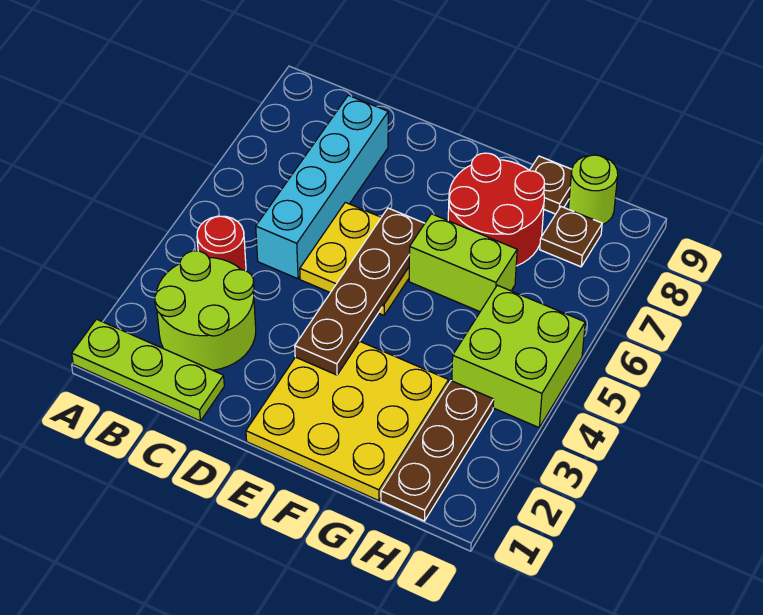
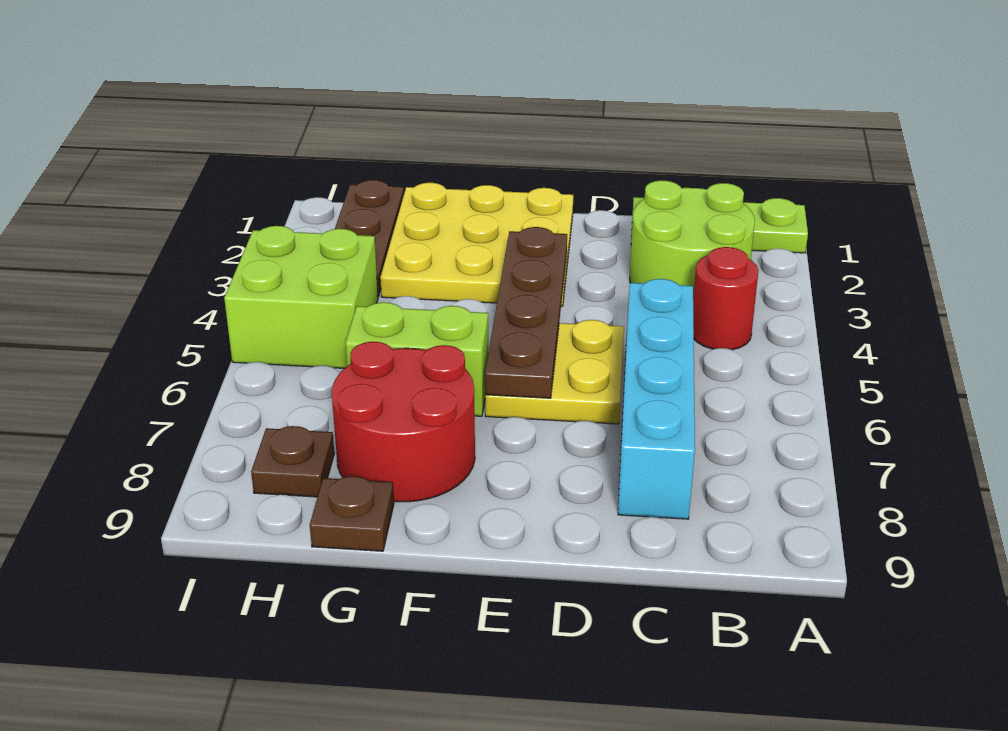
lime 1x1 round brick [569,155,618,225] -> none

